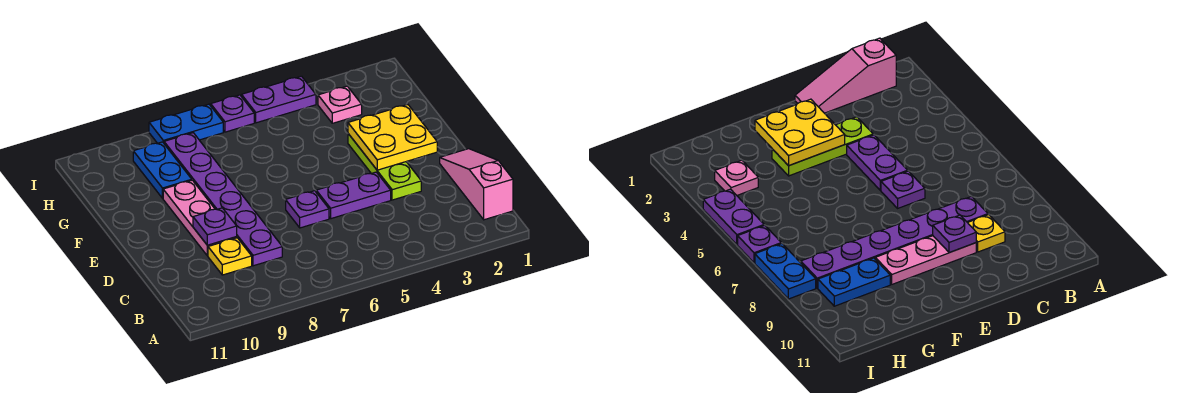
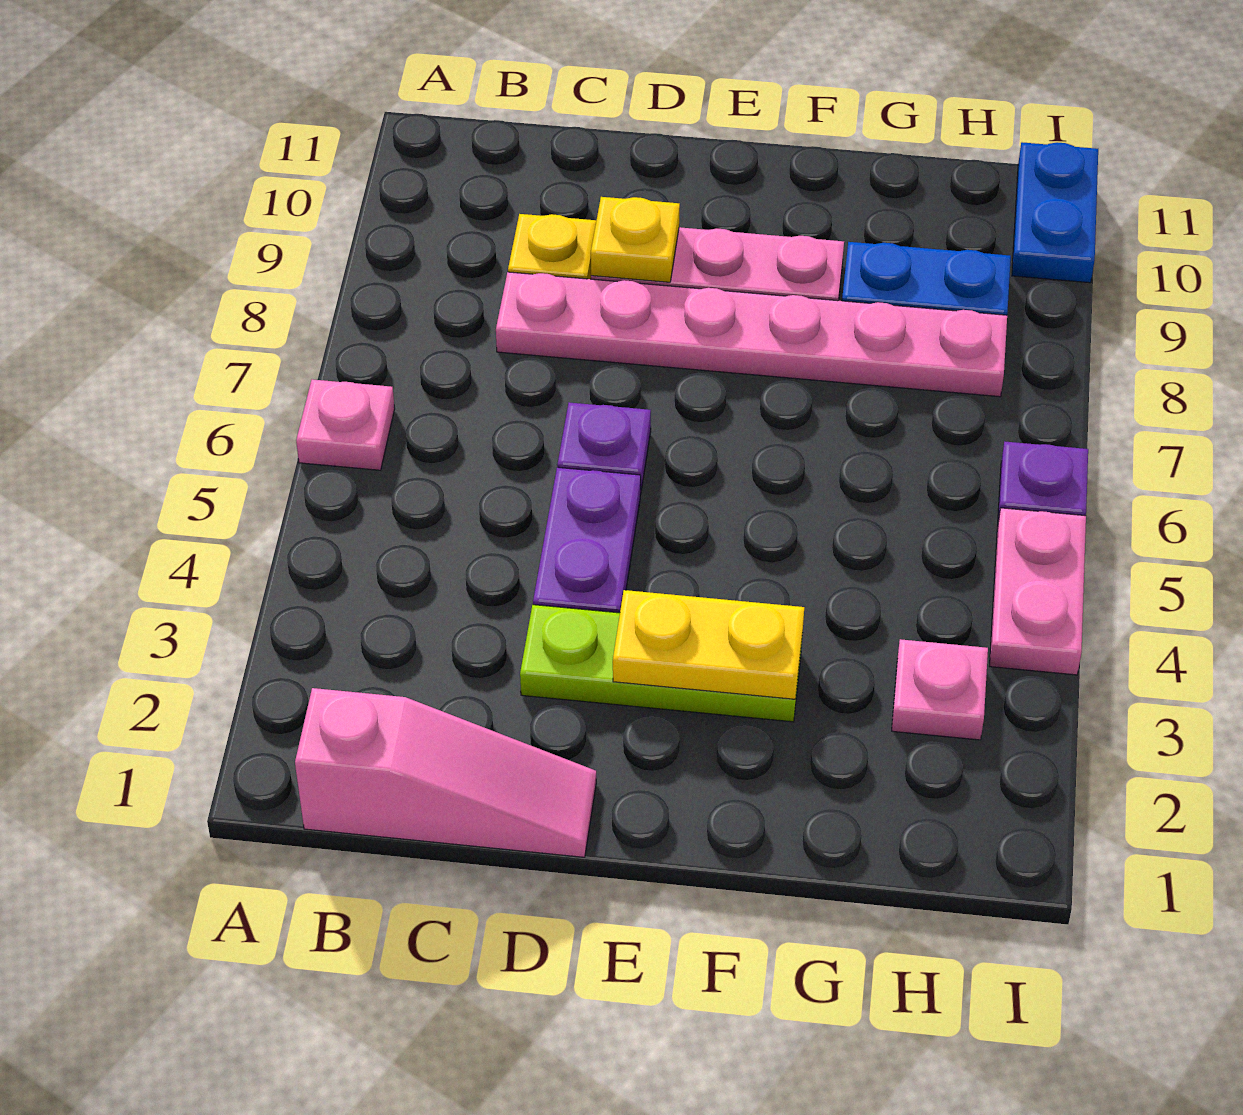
none -> pink 1x1 plate [296,379,395,470]
purple 1x6 plate [164,133,282,266] -> pink 1x6 plate [496,272,1007,397]
purple 1x1 plate [193,208,237,245] -> yellow 1x1 plate [591,197,680,282]
yellow 2x2 plate [348,105,437,170] -> yellow 1x2 plate [613,590,804,699]
purple 1x2 plate [242,76,316,123] -> pink 1x2 plate [990,508,1086,675]
blue 1x2 plate [149,104,223,143] -> blue 1x2 plate moved to [1012,142,1098,283]

